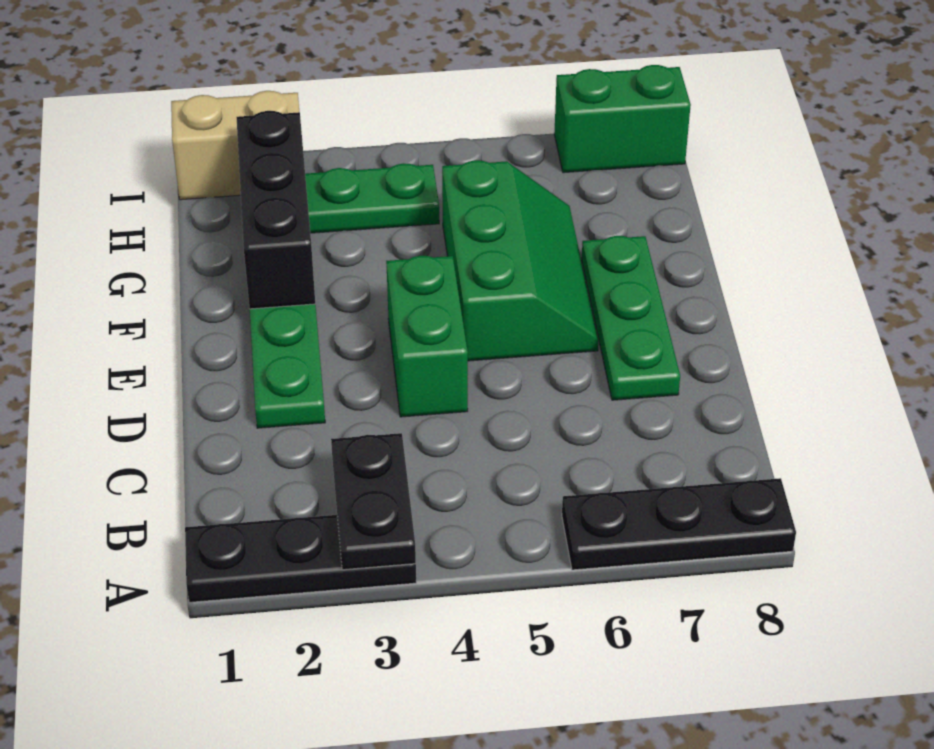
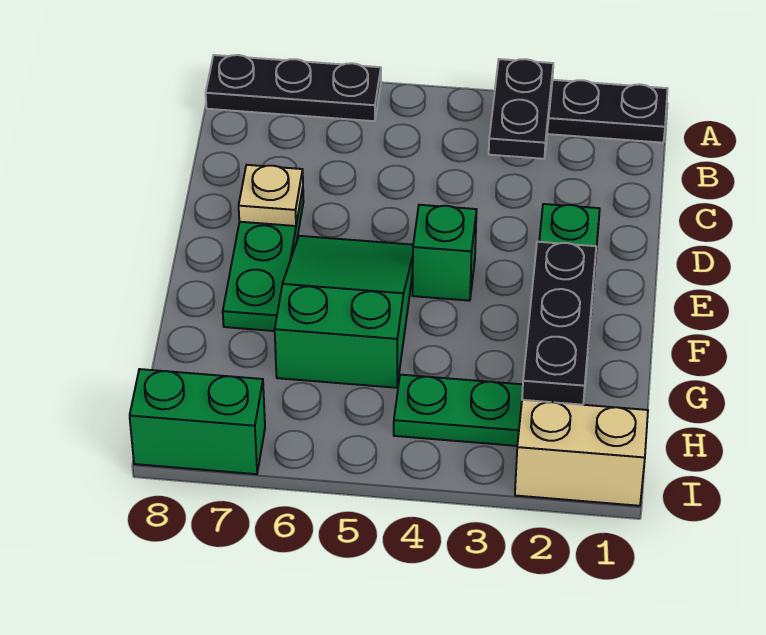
green 1x2 brick [386,256,468,417] -> green 1x1 brick [412,205,477,301]
none -> tan 1x1 plate [239,165,303,226]
green 2x3 slope [442,160,598,361] -> green 2x3 slope turned to [275,236,413,388]

